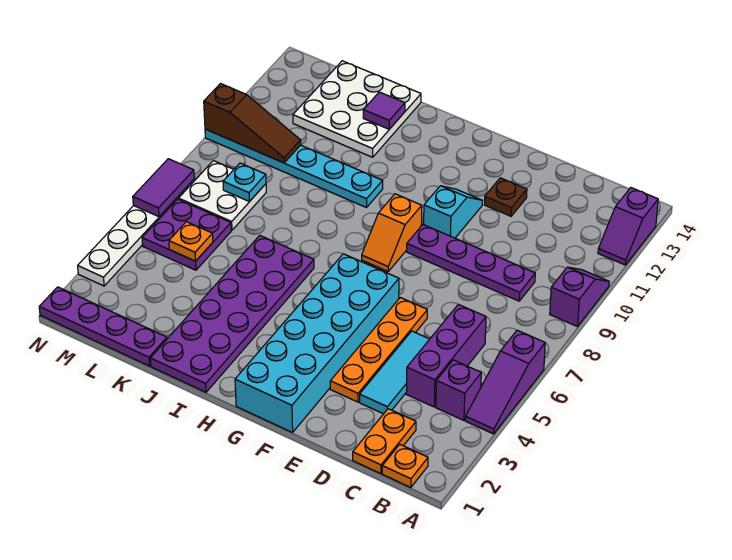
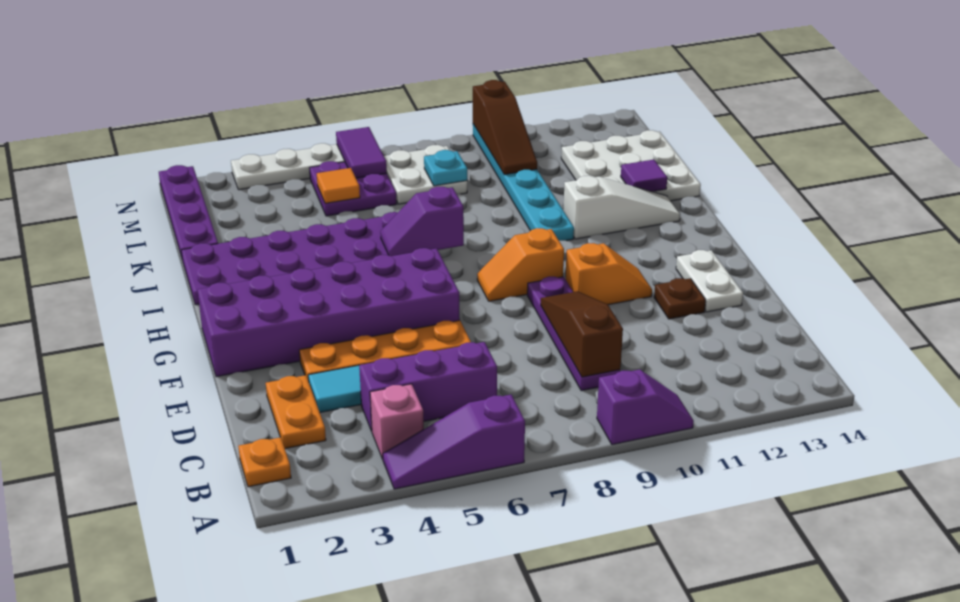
purple 1x2 slope [598,188,658,265] -> purple 1x2 slope moved to [380,187,464,256]
purple 1x1 brick [436,360,481,420] -> pink 1x1 brick [370,384,424,459]
orange 1x2 plate [353,409,416,474] -> orange 1x2 plate turned to [266,375,326,449]
none -> brown 1x3 slope [541,291,623,377]
none -> white 1x2 plate [676,250,743,312]
cyan 2x6 brick [235,254,399,432] -> purple 2x6 brick [197,248,460,377]
cyan 1x2 slope [424,186,482,238] -> orange 1x2 slope [566,243,652,305]
none -> white 1x3 slope [564,176,680,239]
orange 1x1 plate [169,222,213,261] -> orange 1x1 tile [317,168,360,203]
purple 1x2 tile [133,159,194,217] -> purple 1x2 tile turned to [336,127,387,178]

